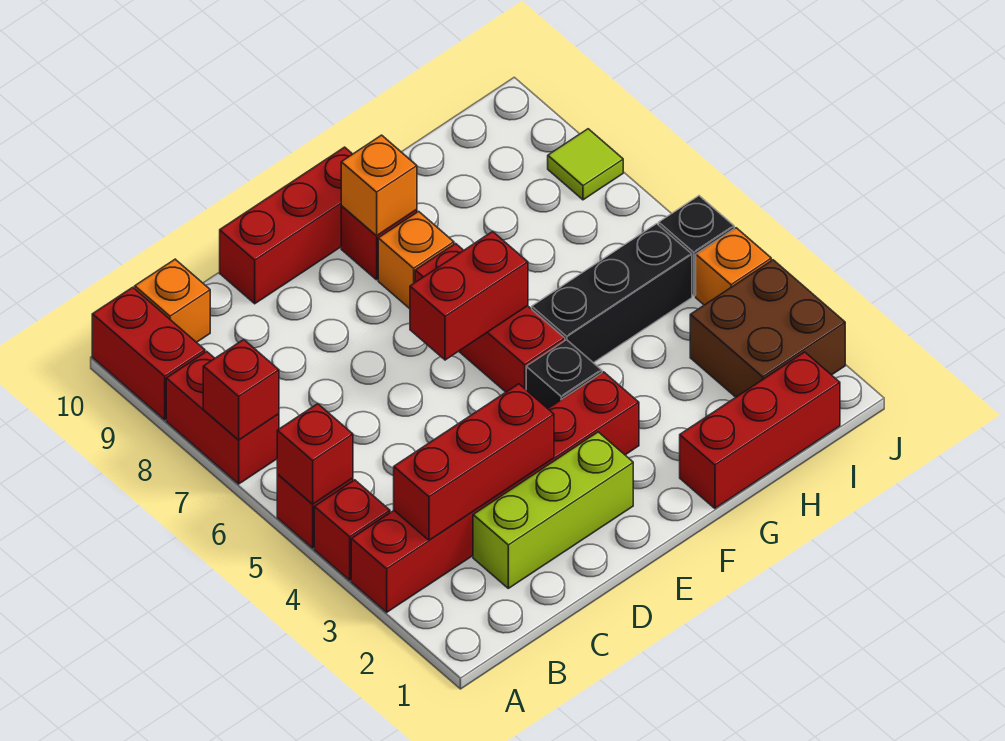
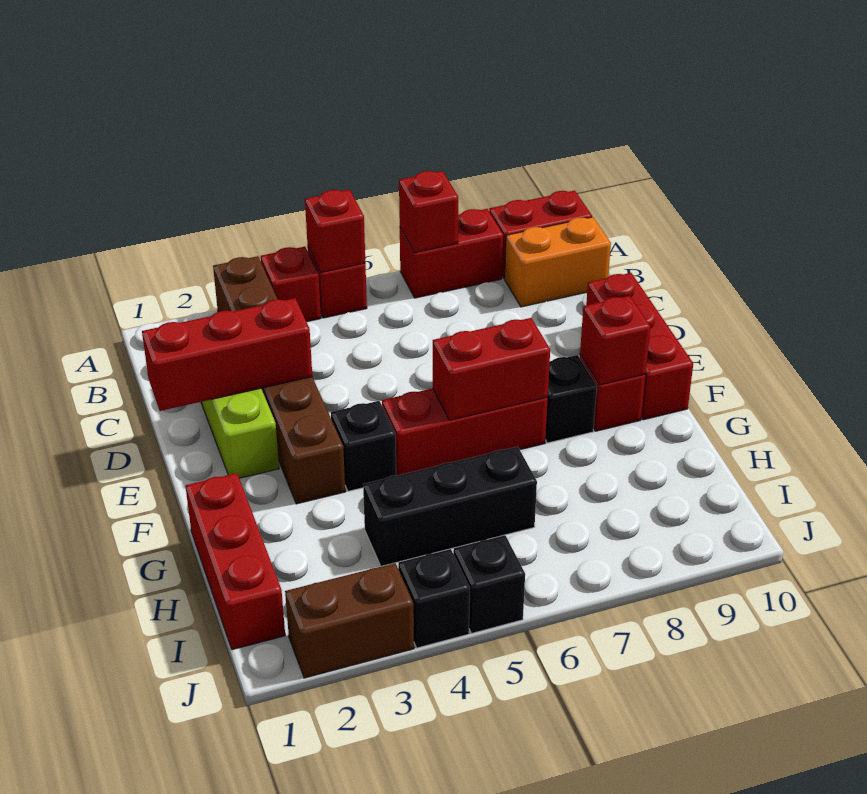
red 1x6 brick [351,372,639,612] -> brown 1x6 brick [213,256,345,504]
red 1x3 brick [394,384,554,540] -> red 1x3 brick turned to [142,298,312,411]
orange 1x1 brick [135,259,210,342] -> orange 1x2 brick [505,217,611,307]
red 1x2 brick [410,231,528,360] -> red 1x2 brick turned to [433,318,550,420]
orange 1x1 brick [378,211,454,309] -> black 1x1 brick [545,355,597,443]
orange 1x1 brick [341,135,417,236] -> red 1x1 brick [580,296,650,385]
black 1x3 brick [532,224,692,363] -> black 1x3 brick turned to [363,446,537,566]
brown 2x2 brick [690,260,845,397] -> brown 1x2 brick [285,563,414,678]
orange 1x1 brick [696,228,771,305] -> black 1x1 brick [398,549,470,648]
lime 1x1 tile [548,129,623,200] -> none

